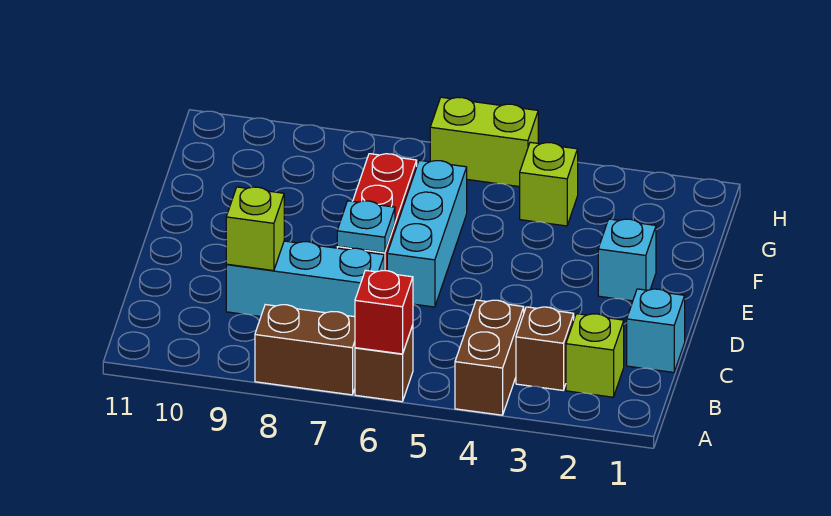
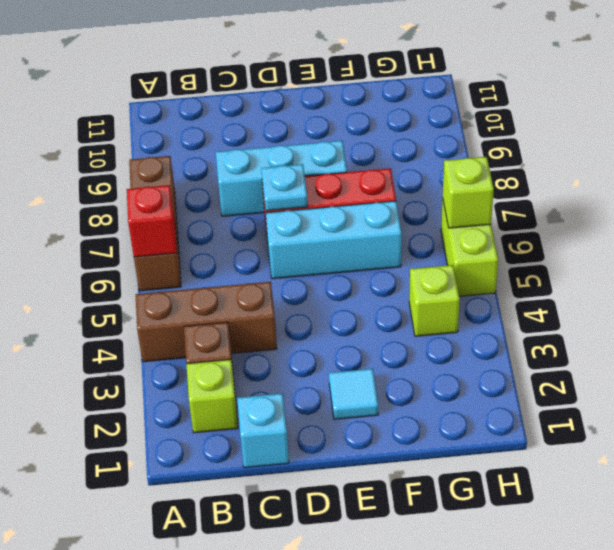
brown 1x2 brick [455,300,524,415] -> brown 1x3 brick [136,282,277,362]
cyan 1x3 brick [226,241,384,317] -> cyan 1x3 brick turned to [216,141,347,216]
lime 1x1 brick [226,187,284,271] -> lime 1x1 brick moved to [443,157,494,228]
cyan 1x1 brick [598,219,656,301] -> cyan 1x1 tile [329,369,378,419]

